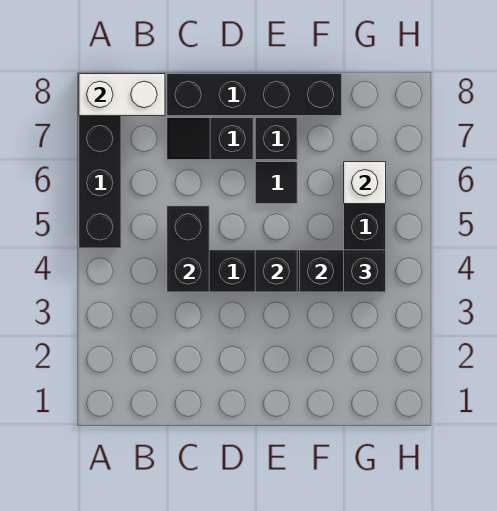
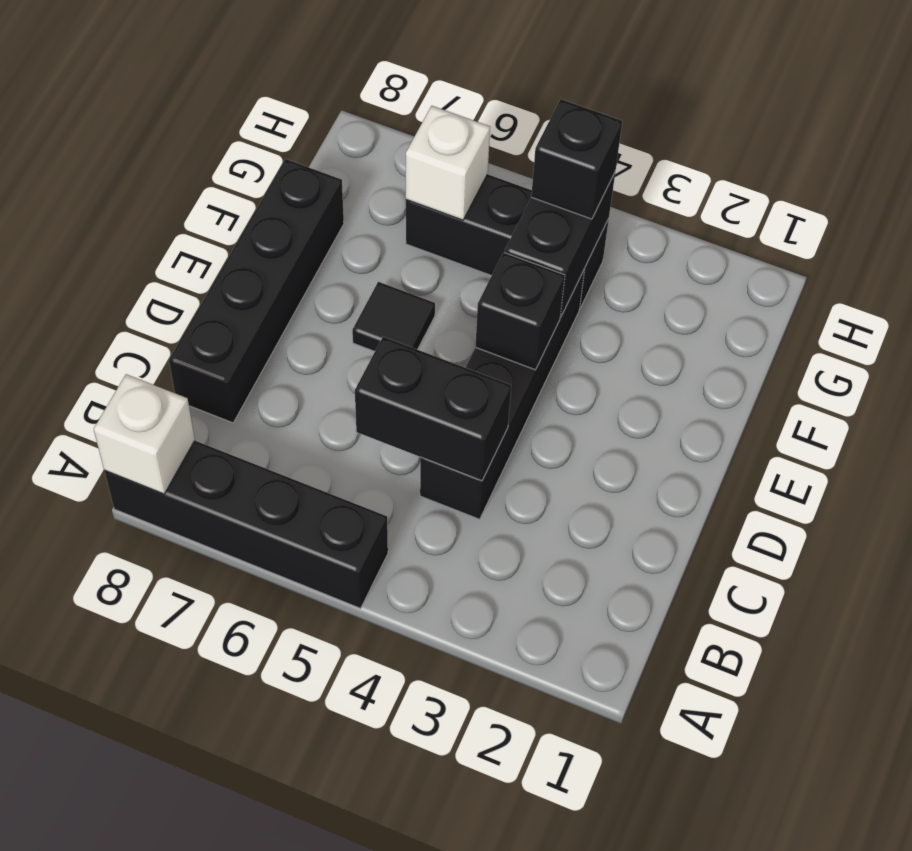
white 1x2 brick [79,74,165,116] -> white 1x1 brick [94,374,195,494]
black 1x2 slope [167,118,253,160] -> none
black 1x1 brick [255,118,297,160] -> none

